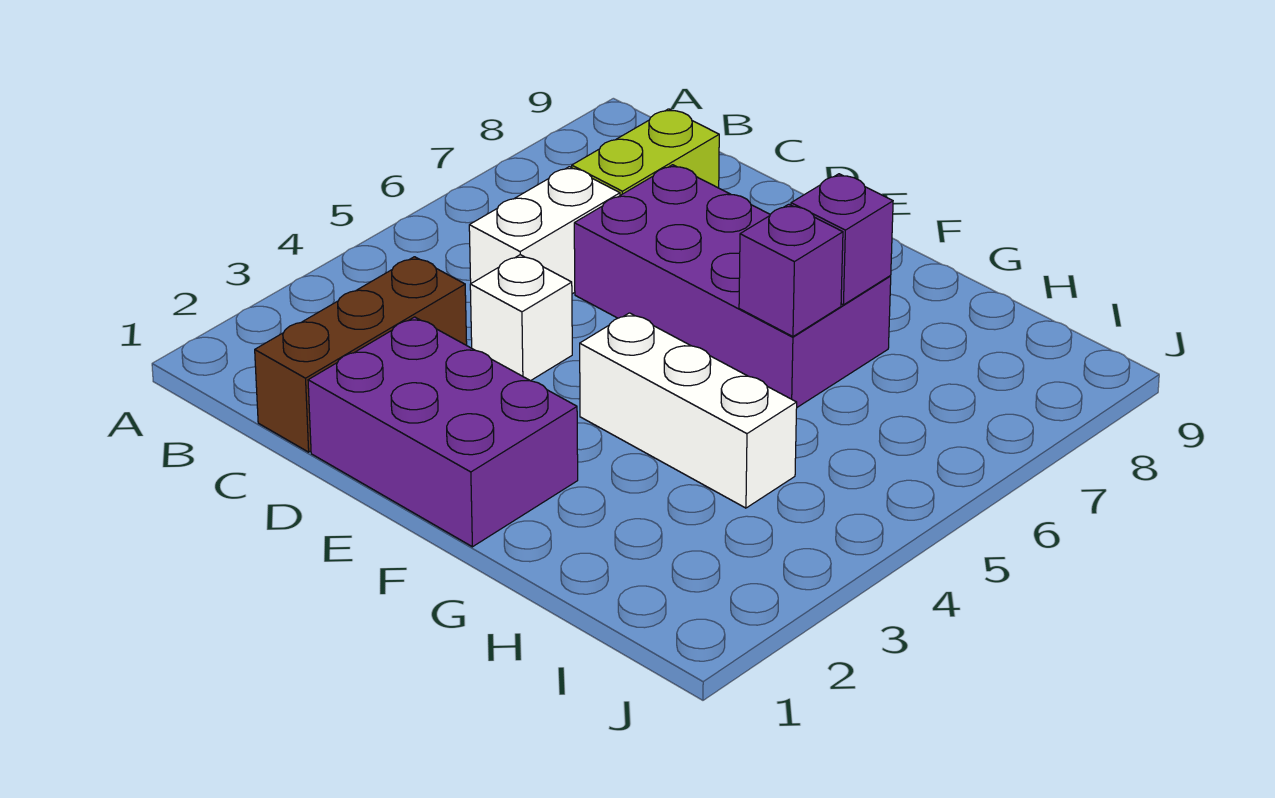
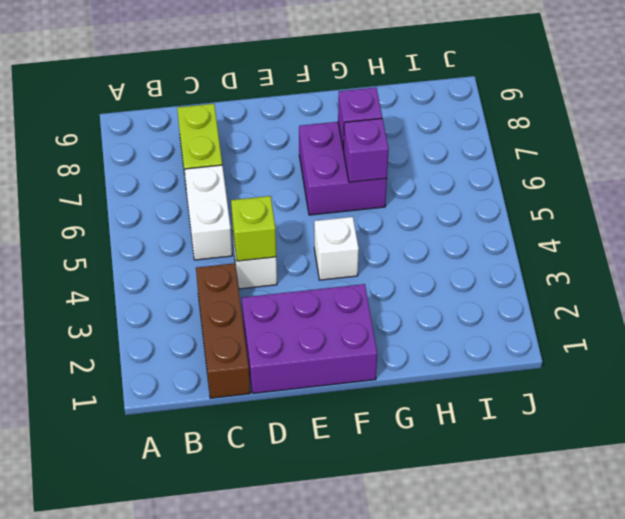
none -> lime 1x1 brick [231,196,276,261]
purple 2x4 brick [574,165,891,407] -> purple 2x2 brick [299,122,387,215]
white 1x3 brick [580,313,797,508] -> white 1x1 brick [314,217,359,280]

